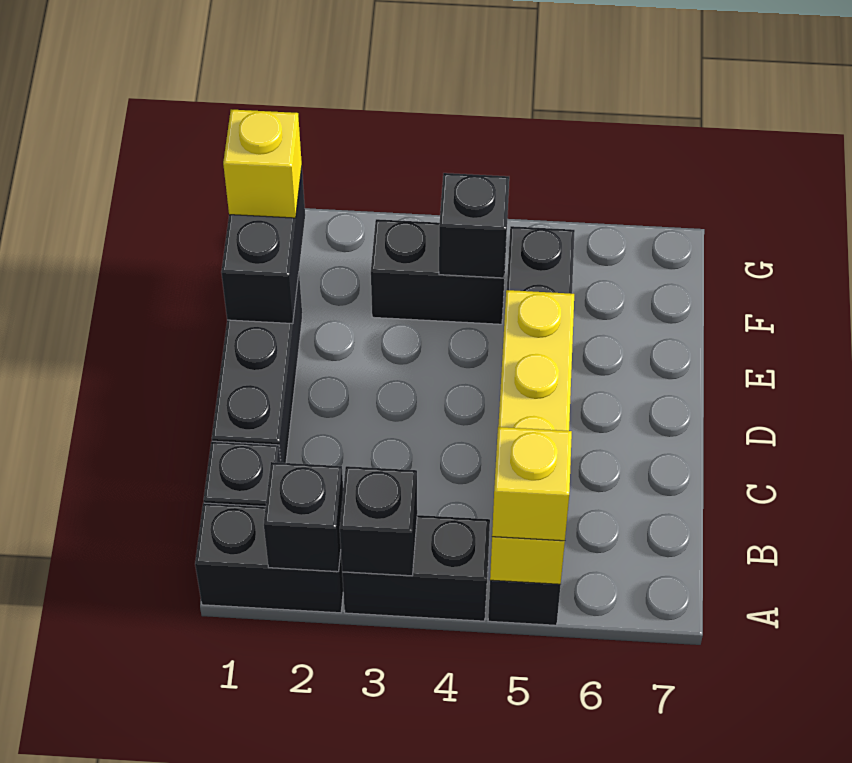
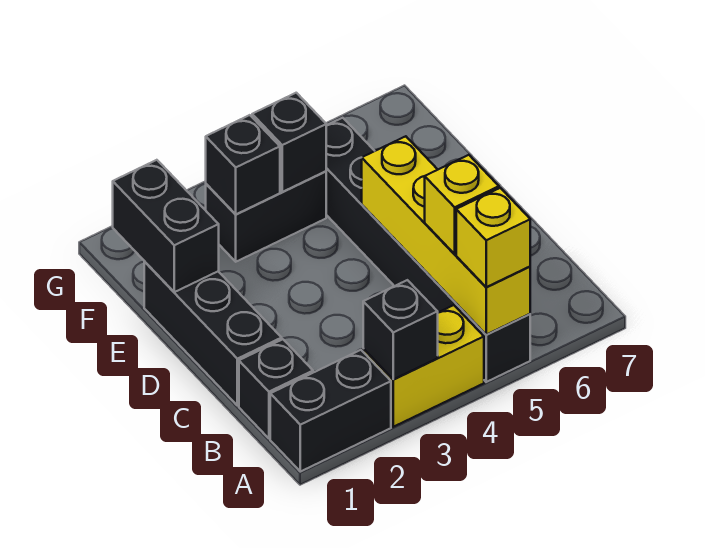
black 1x1 brick [264,462,343,572] -> black 1x1 brick moved to [206,115,280,214]
black 1x2 brick [342,515,490,621] -> yellow 1x2 brick [363,305,484,427]
yellow 1x1 brick [223,109,302,218] -> yellow 1x1 brick moved to [425,155,499,254]

